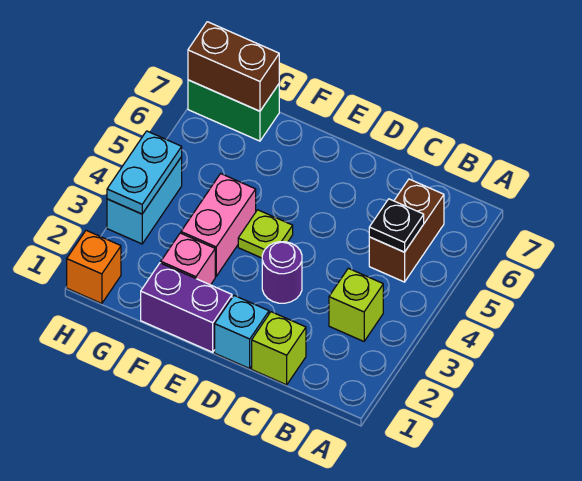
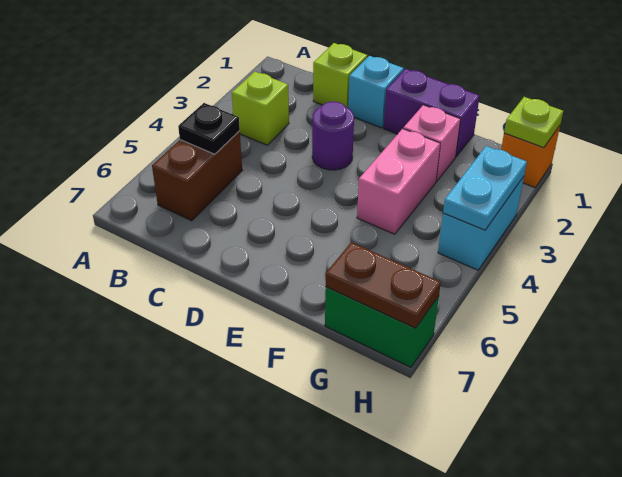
lime 1x1 plate [238,210,293,258] -> lime 1x1 plate moved to [504,97,563,148]
brown 1x2 brick [188,22,279,111] -> brown 1x2 plate [326,242,441,328]

